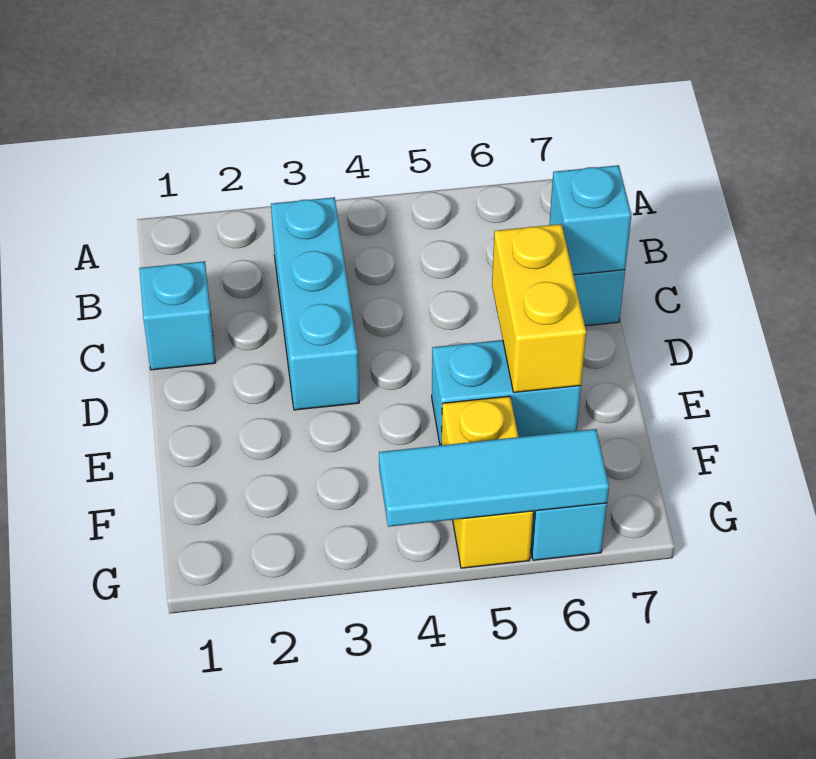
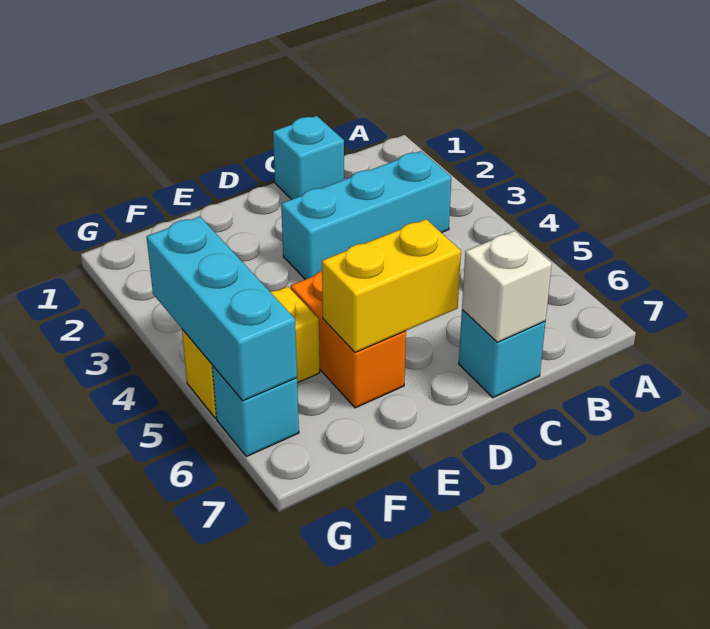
cyan 1x1 brick [549,165,631,275] -> white 1x1 brick [462,231,552,342]
cyan 1x2 brick [432,340,581,445] -> orange 1x2 brick [291,271,406,408]
cyan 1x3 tile [379,429,609,527] -> cyan 1x3 brick [147,217,297,401]

